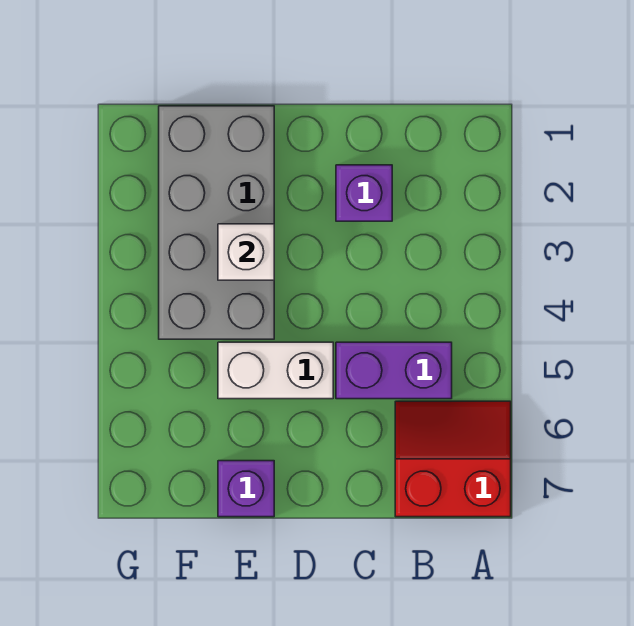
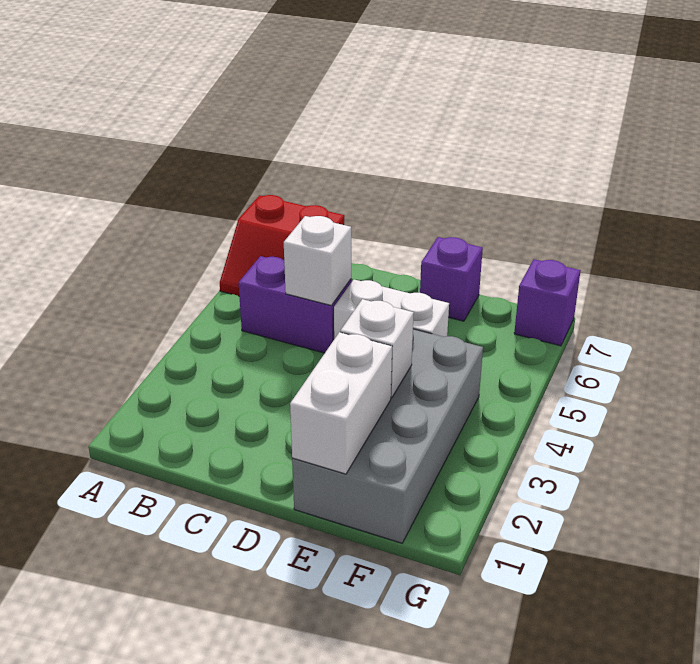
purple 1x1 brick [336,165,392,221] -> purple 1x1 brick moved to [514,259,581,346]
none -> white 1x1 brick [284,216,351,306]
none -> white 1x2 brick [290,332,392,474]

